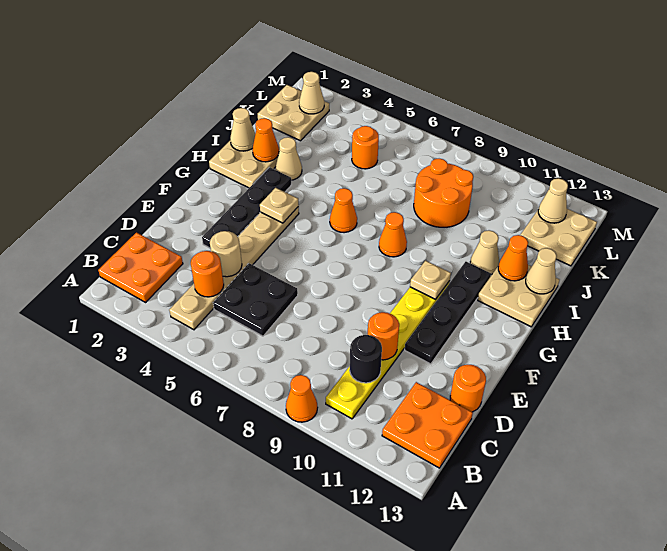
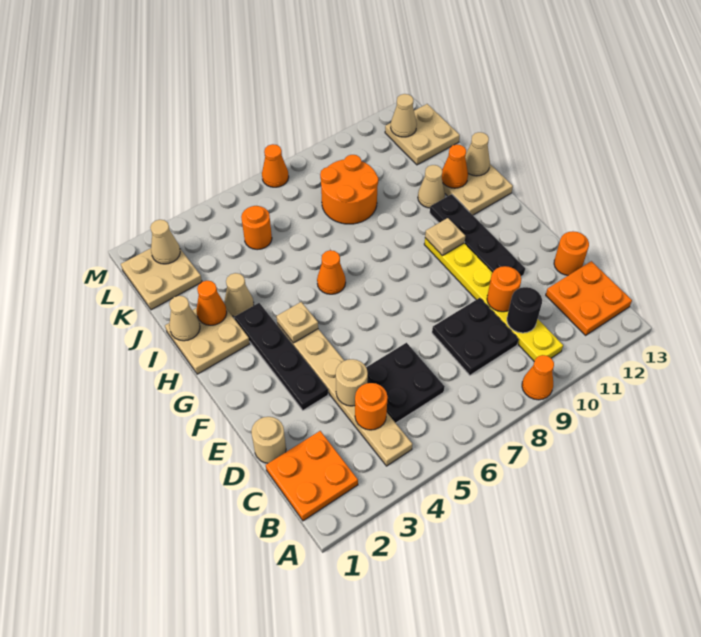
none -> black 2x2 plate [432,298,519,375]
none -> tan 1x1 round brick [251,417,286,463]
orange 1x1 cone [379,212,407,257] -> orange 1x1 cone moved to [262,144,289,187]

